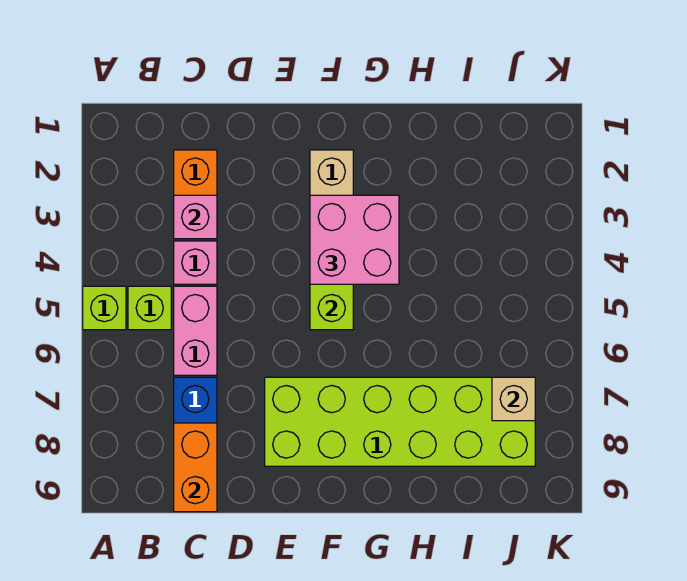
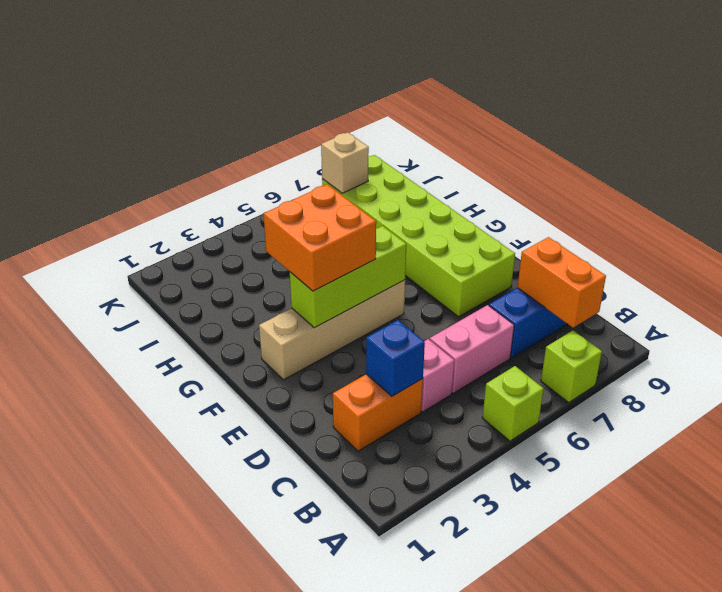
lime 1x1 brick [128,286,171,330] -> lime 1x1 brick moved to [541,330,602,403]
pink 1x1 brick [174,195,217,239] -> blue 1x1 brick [366,320,425,396]
orange 1x2 brick [174,423,217,512] -> orange 1x2 brick turned to [517,237,606,328]
pink 2x2 brick [310,195,399,284] -> orange 2x2 brick [264,184,376,291]

